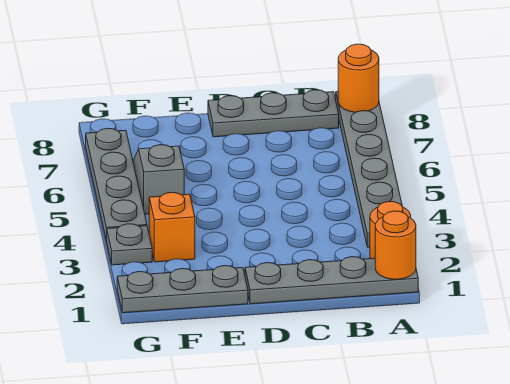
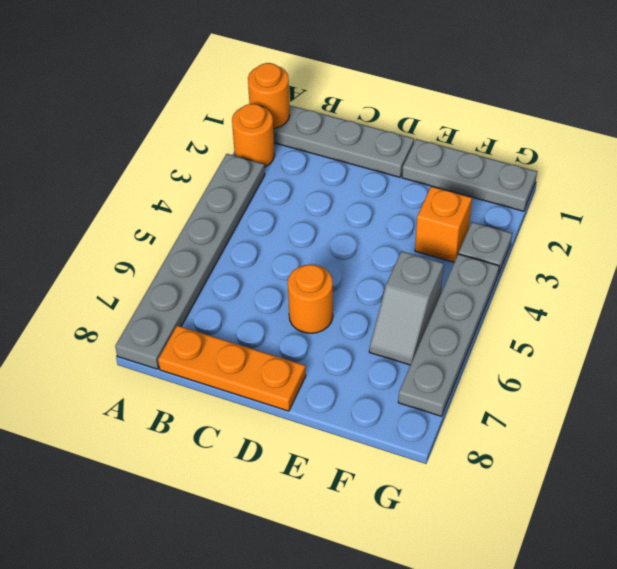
orange 1x1 round brick [338,44,379,112] -> orange 1x1 round brick moved to [288,264,333,333]
grey 1x3 plate [208,90,339,137] -> orange 1x3 plate [158,326,306,411]

